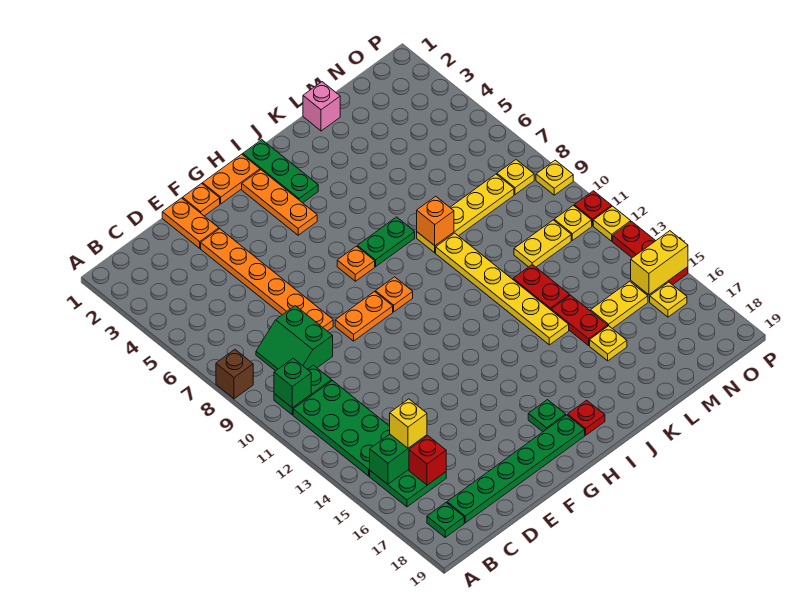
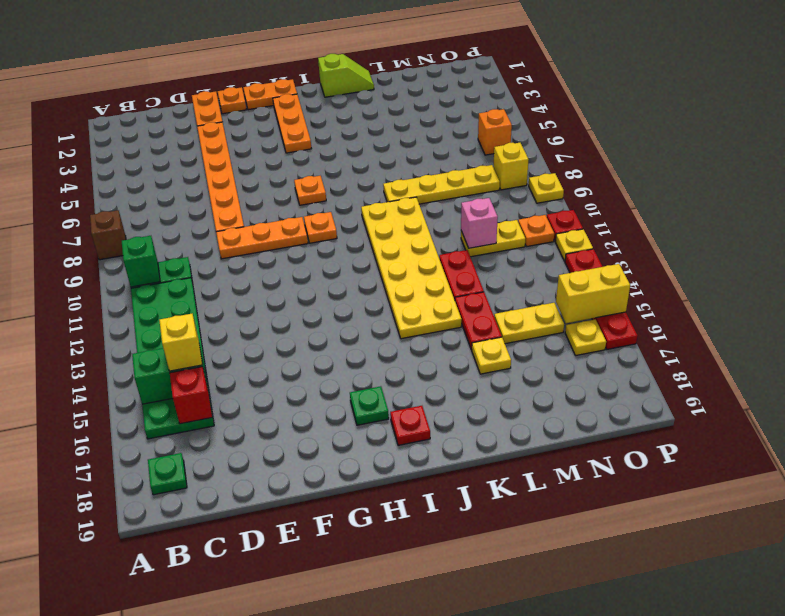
green 2x2 slope [256,306,333,371] -> none
green 1x6 plate [447,415,585,523] -> none
orange 1x2 plate [335,292,393,341] -> orange 1x3 plate [216,217,308,259]
green 1x3 plate [243,140,318,203] -> none
green 1x2 plate [357,217,415,267] -> none
none -> lime 1x2 slope [318,54,374,97]
orange 1x1 brick [417,196,454,246] -> orange 1x1 brick moved to [478,109,512,155]
yellow 1x6 plate [436,233,569,345] -> yellow 2x6 plate [361,197,462,339]
pink 1x1 brick [303,82,340,131] -> pink 1x1 brick moved to [461,198,498,248]
yellow 1x1 plate [497,160,534,194] -> yellow 1x1 brick [493,143,529,190]
yellow 1x1 plate [554,205,592,240] -> orange 1x1 plate [518,215,554,247]
red 1x3 plate [613,222,688,285] -> red 1x4 plate [565,249,637,349]

